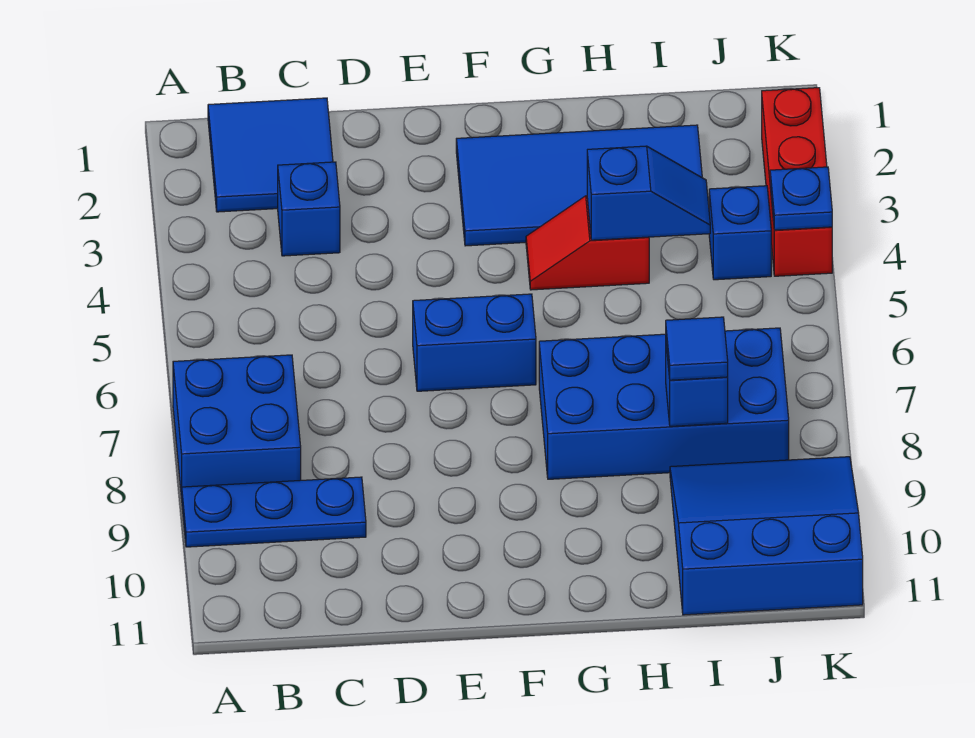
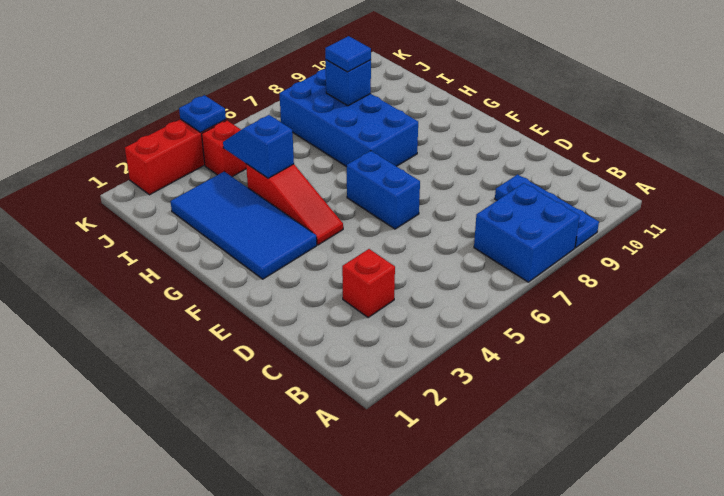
blue 2x2 tile [208,98,333,212] -> none
blue 1x1 brick [278,162,340,256] -> red 1x1 brick [342,249,395,317]
red 1x2 slope [526,196,649,290] -> red 1x3 slope [246,164,343,245]
blue 3x3 slope [670,457,863,615] -> none
blue 1x1 brick [709,186,771,280] -> red 1x1 brick [202,121,246,177]

